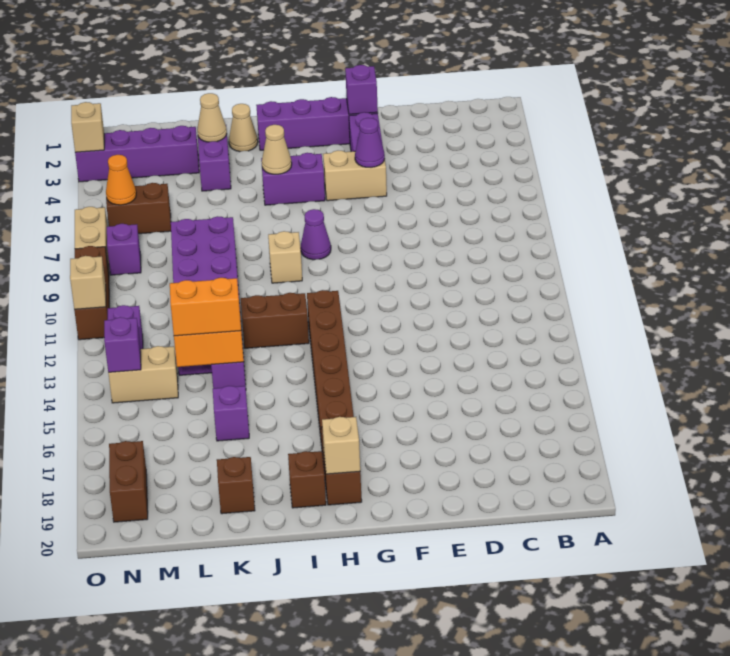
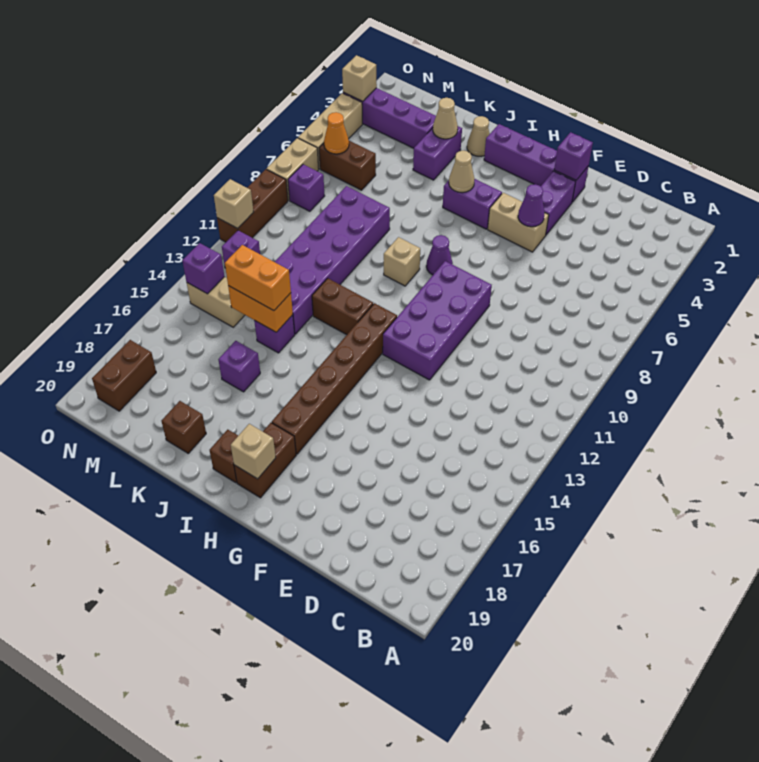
none -> purple 2x4 brick [383,261,492,380]
none -> tan 1x3 brick [298,93,362,169]

